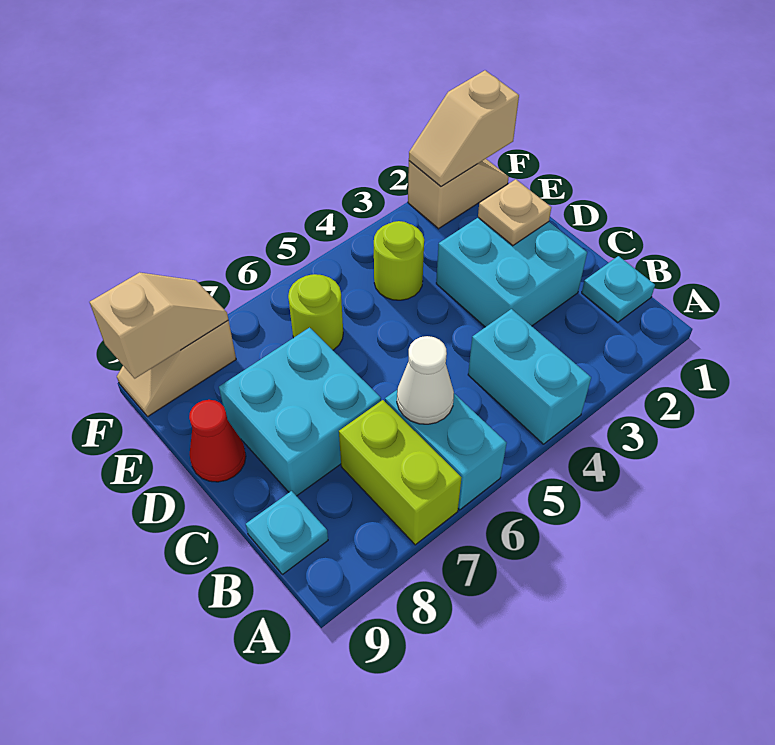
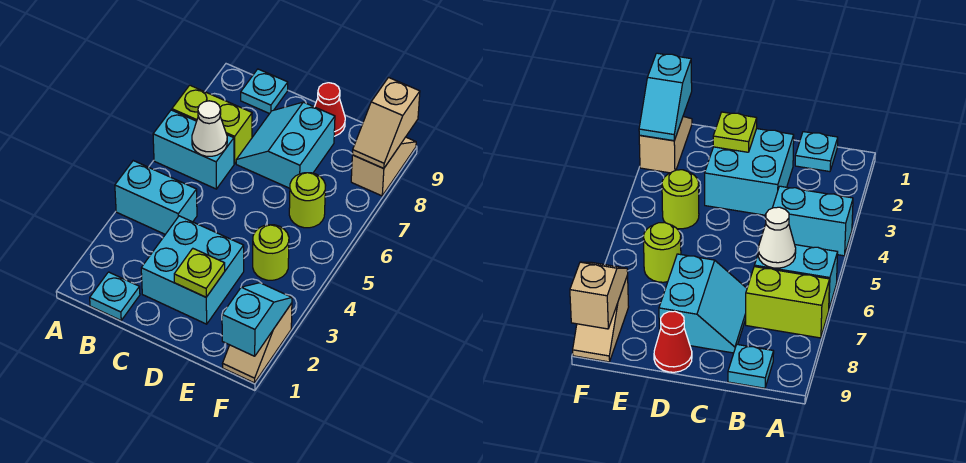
cyan 2x2 brick [219,328,381,496] -> cyan 2x2 slope [236,102,335,188]
tan 1x1 plate [478,179,551,246] -> lime 1x1 plate [174,249,225,297]
tan 1x2 slope [409,70,519,186] -> cyan 1x2 slope [222,283,292,356]

